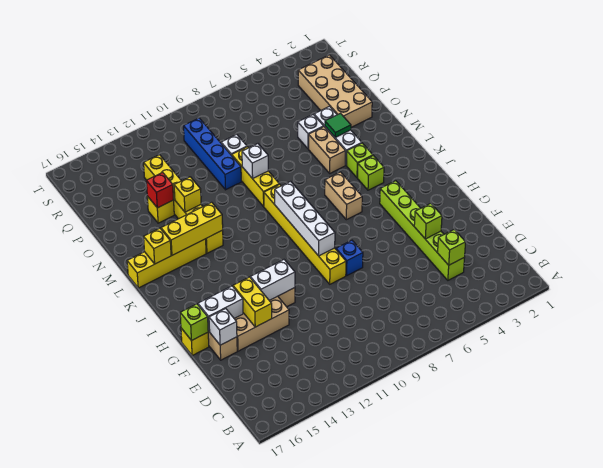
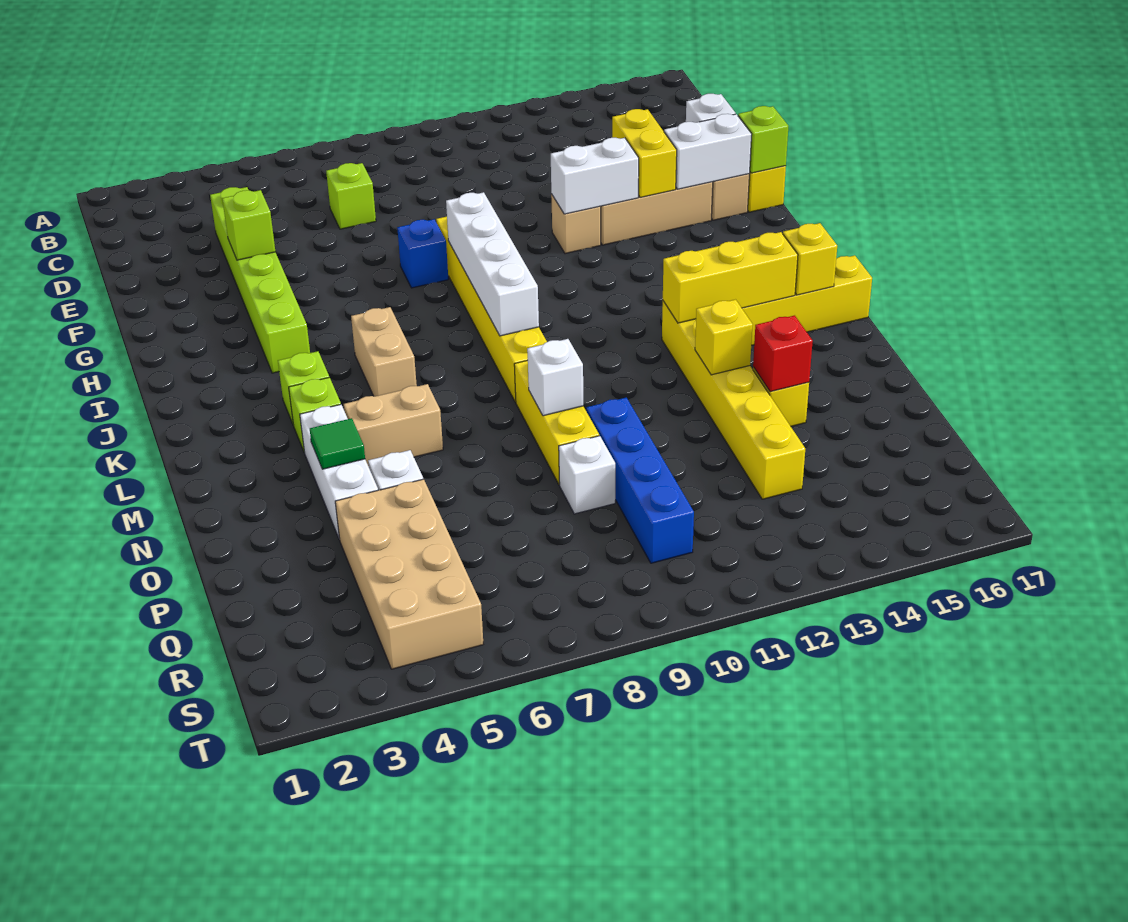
lime 1x1 brick [438,229,466,265] -> lime 1x1 brick moved to [326,163,376,229]
tan 1x2 brick [309,127,345,173] -> tan 1x2 brick turned to [344,384,443,466]
tan 2x4 brick [298,55,372,127] -> tan 2x4 brick moved to [335,479,483,669]

